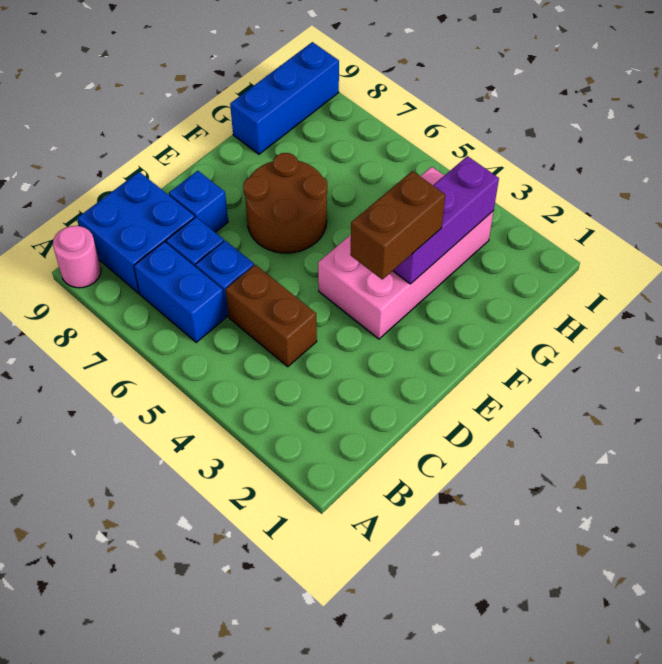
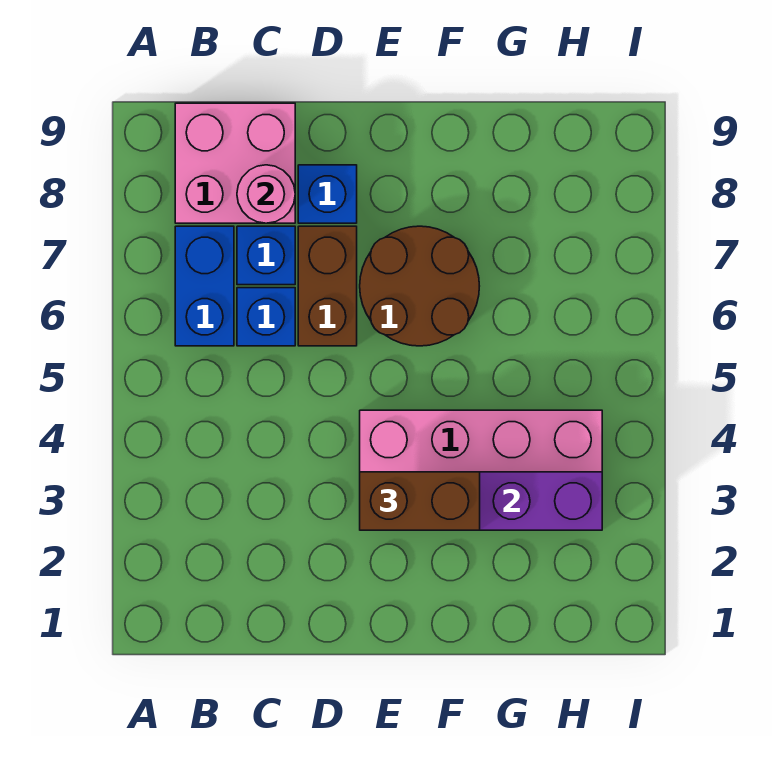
pink 1x1 round brick [53,226,101,288] -> pink 1x1 round brick moved to [237,165,295,223]
blue 2x2 brick [77,172,195,293] -> pink 2x2 brick [175,103,295,223]
brown 1x2 brick [225,265,317,367] -> brown 1x2 brick moved to [298,226,357,346]
blue 1x3 brick [230,42,339,154] -> none

